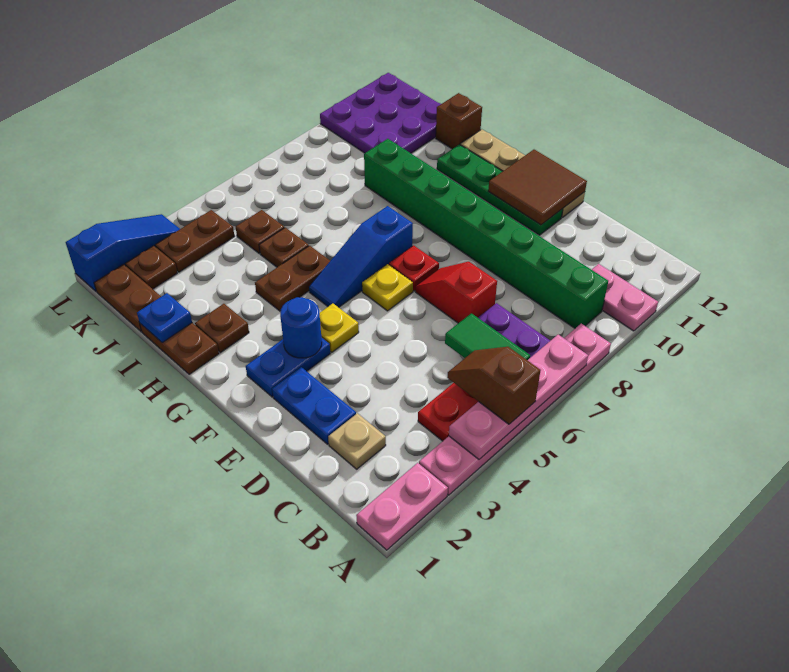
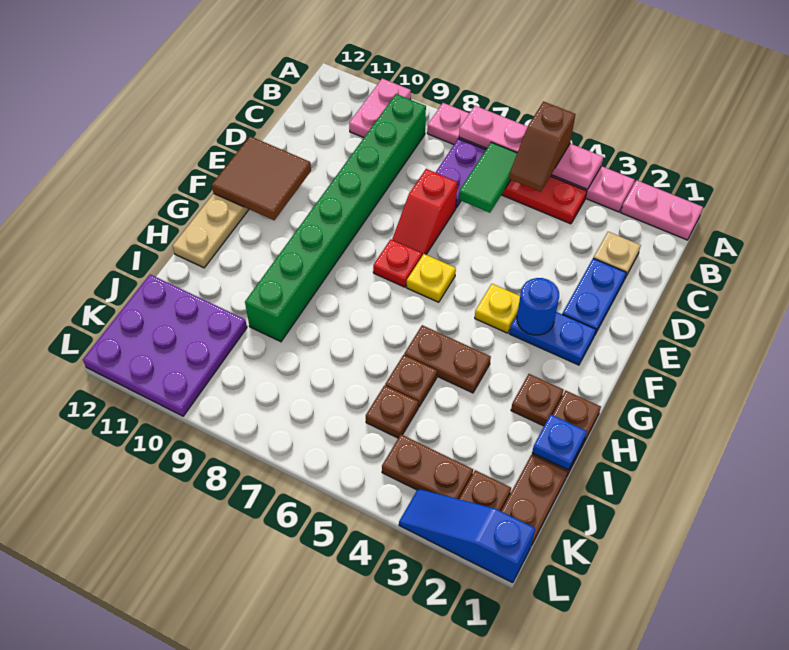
green 1x4 plate [437,144,563,235] -> none
blue 1x3 slope [309,206,413,307] -> none
brown 1x1 brick [436,93,482,149] -> none

